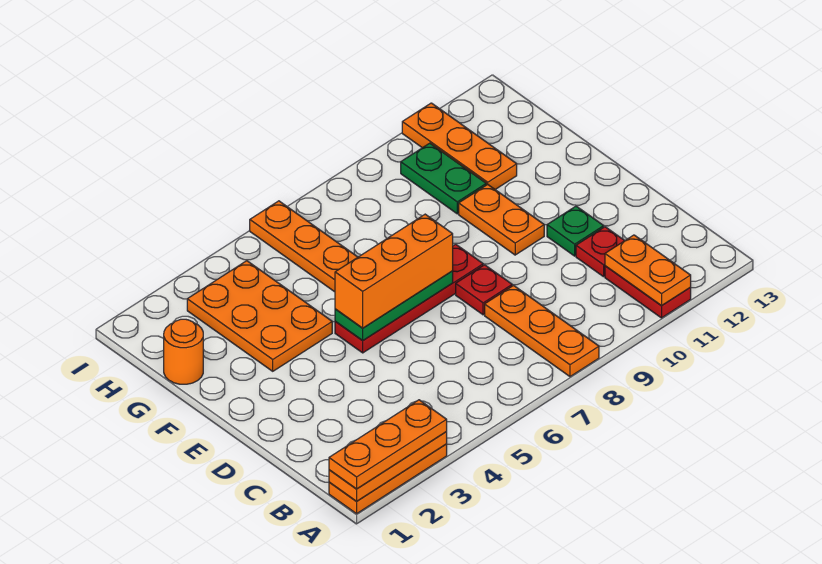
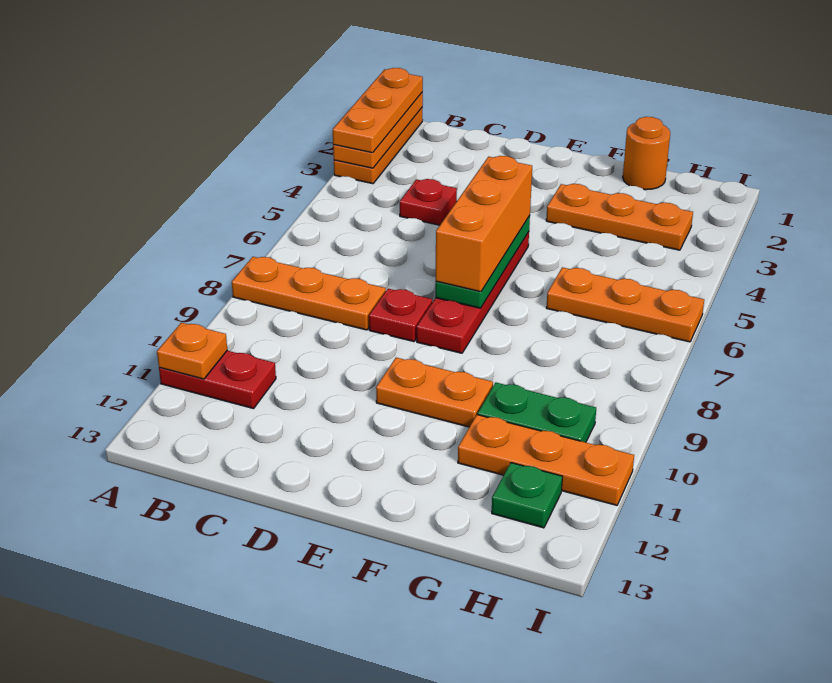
orange 1x2 plate [605,235,691,305] -> orange 1x1 plate [157,323,227,379]
red 1x1 plate [576,227,625,277] -> red 1x1 plate moved to [400,179,457,225]
green 1x1 plate [547,206,604,256] -> green 1x1 plate moved to [492,463,563,528]
orange 2x3 plate [187,261,332,371] -> orange 1x3 plate [546,184,693,250]

